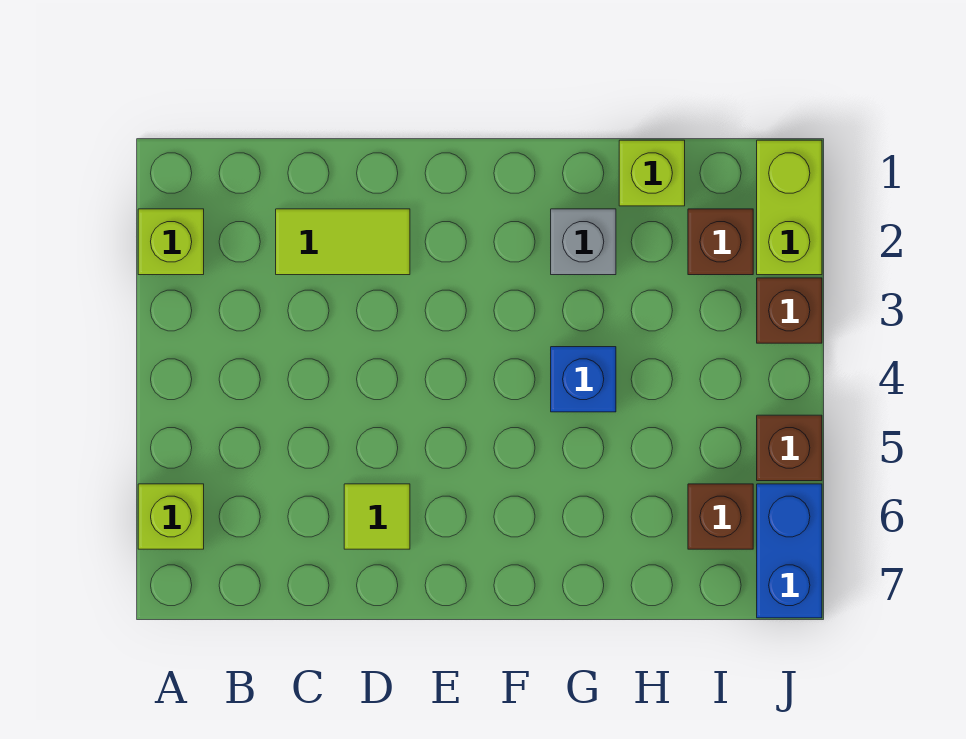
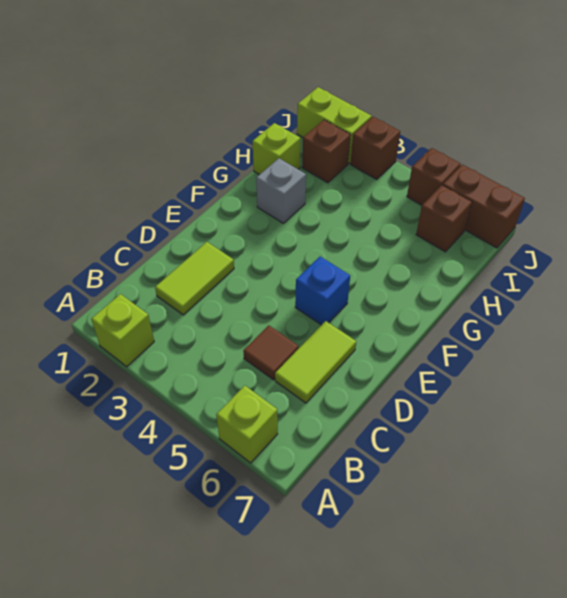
none -> brown 1x1 tile [243,325,299,380]
lime 1x1 tile [344,484,410,549] -> lime 1x2 tile [275,321,356,403]
blue 1x1 brick [551,347,616,412] -> blue 1x1 brick moved to [295,257,350,325]
blue 1x2 brick [757,484,822,618] -> brown 1x2 brick [443,164,525,248]

